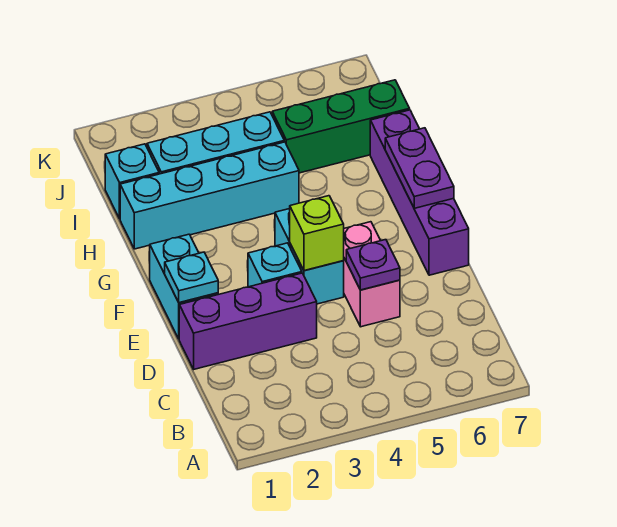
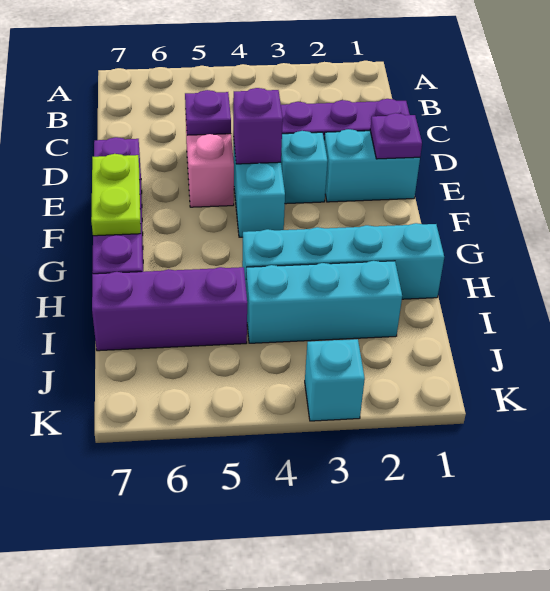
cyan 1x2 brick [150,234,218,339] -> cyan 1x2 brick turned to [324,129,420,202]
cyan 1x1 plate [165,252,218,303] -> purple 1x1 plate [370,113,422,159]
lime 1x1 brick [290,196,344,271] -> purple 1x1 brick [233,88,283,164]
purple 1x2 plate [385,128,454,208] -> lime 1x2 plate [91,154,141,236]
cyan 1x1 brick [105,144,159,219] -> cyan 1x1 brick moved to [305,339,365,421]
green 1x3 brick [272,80,410,173] -> purple 1x3 brick [92,267,247,351]

